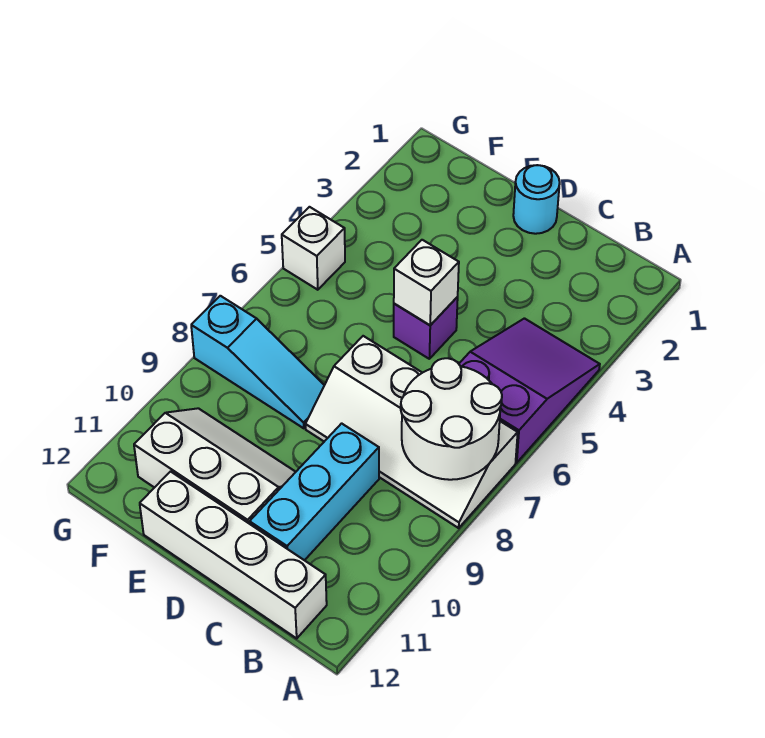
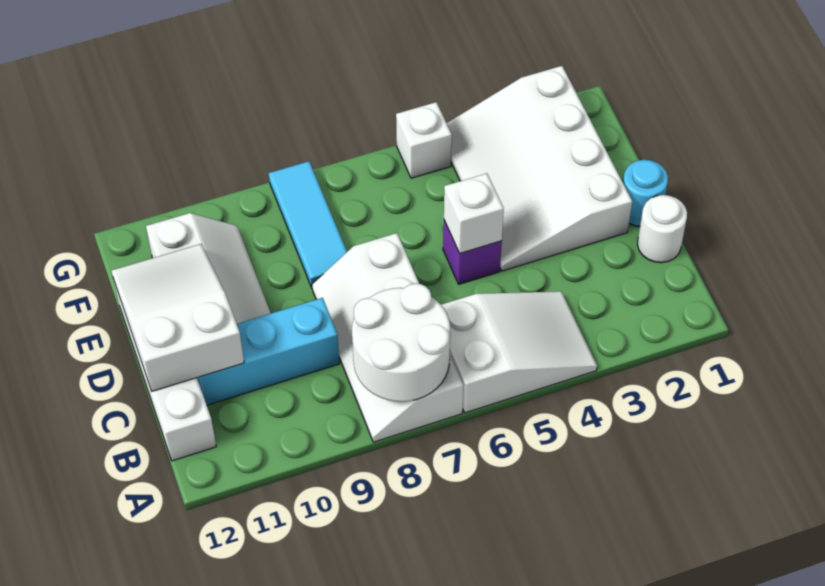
purple 2x3 slope [459,318,600,463] -> white 2x3 slope [441,291,597,413]
none -> white 1x1 round brick [637,195,687,263]
none -> white 2x3 slope [112,244,244,391]
none -> white 3x4 slope [447,66,632,271]
cyan 1x3 slope [191,296,324,428] -> cyan 1x3 tile [269,161,347,288]

